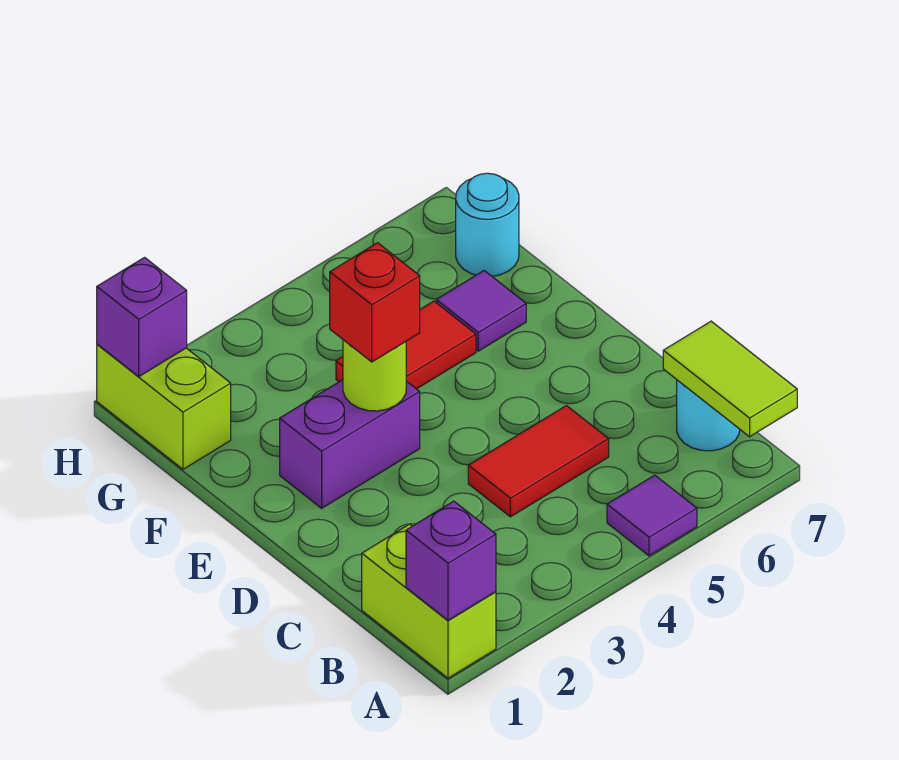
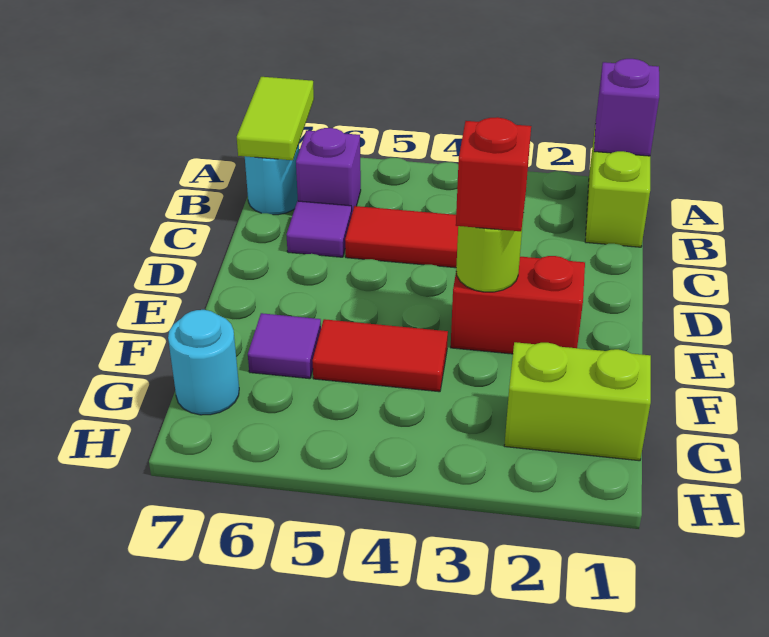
purple 1x1 tile [607,475,697,556] -> purple 1x1 tile moved to [286,201,352,257]
purple 1x2 brick [280,380,420,508] -> red 1x2 brick [451,256,585,354]
lime 1x2 brick [97,344,231,469] -> lime 1x2 brick turned to [504,342,651,461]
purple 1x1 brick [97,257,187,377] -> purple 1x1 brick moved to [296,128,361,212]

